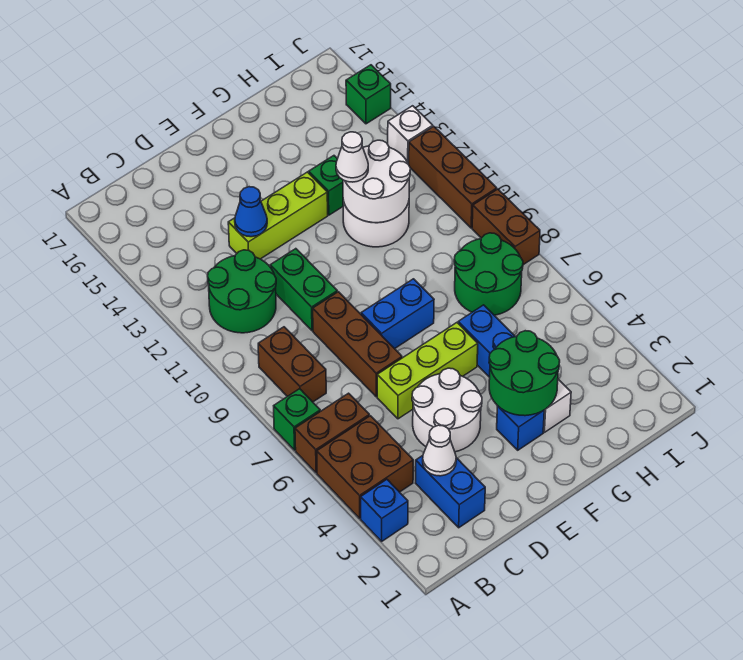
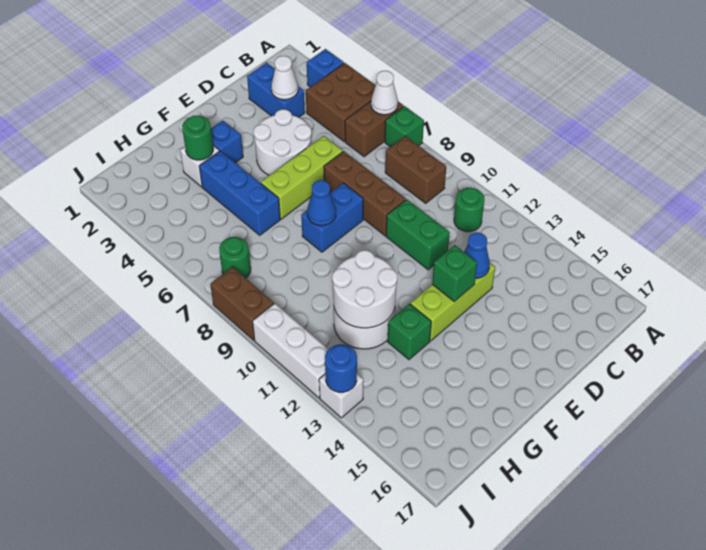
green 2x2 round brick [208,250,276,333] -> green 1x1 round brick [454,188,484,232]
green 2x2 round brick [489,331,560,416] -> green 1x1 round brick [182,116,213,160]
none -> blue 1x1 cone [307,180,336,226]
white 1x1 cone [336,132,368,182] -> white 1x1 cone moved to [371,71,398,115]
green 2x2 round brick [454,233,523,315] -> green 1x1 round brick [219,237,251,278]
brown 1x3 brick [409,126,497,228] -> white 1x3 brick [253,303,329,398]
none -> blue 1x1 round brick [325,344,357,392]
green 1x1 brick [346,65,391,124] -> green 1x1 brick moved to [432,245,477,301]

